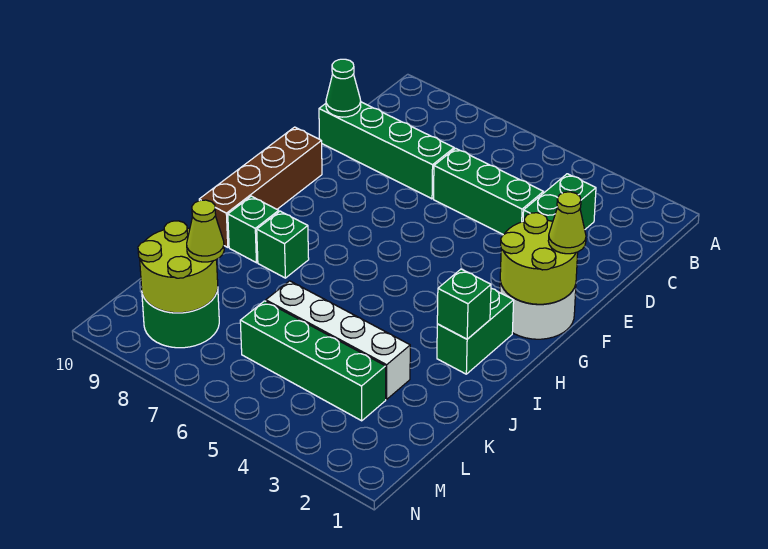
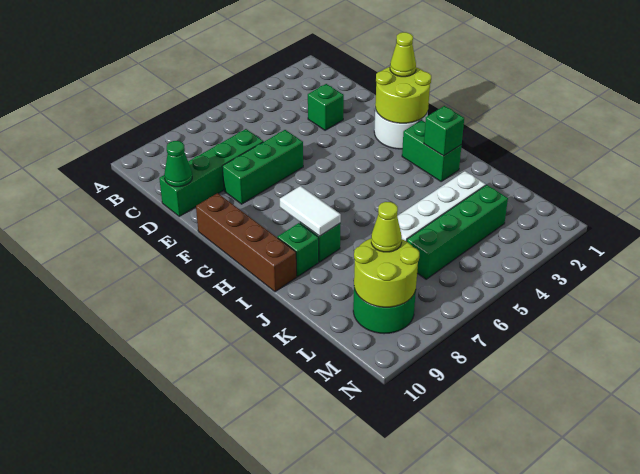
green 1x2 brick [523,174,596,229] -> green 1x1 brick [308,84,344,130]
green 1x3 brick [434,148,543,235] -> green 1x3 brick moved to [222,130,303,204]
none -> white 1x2 tile [280,186,341,236]

